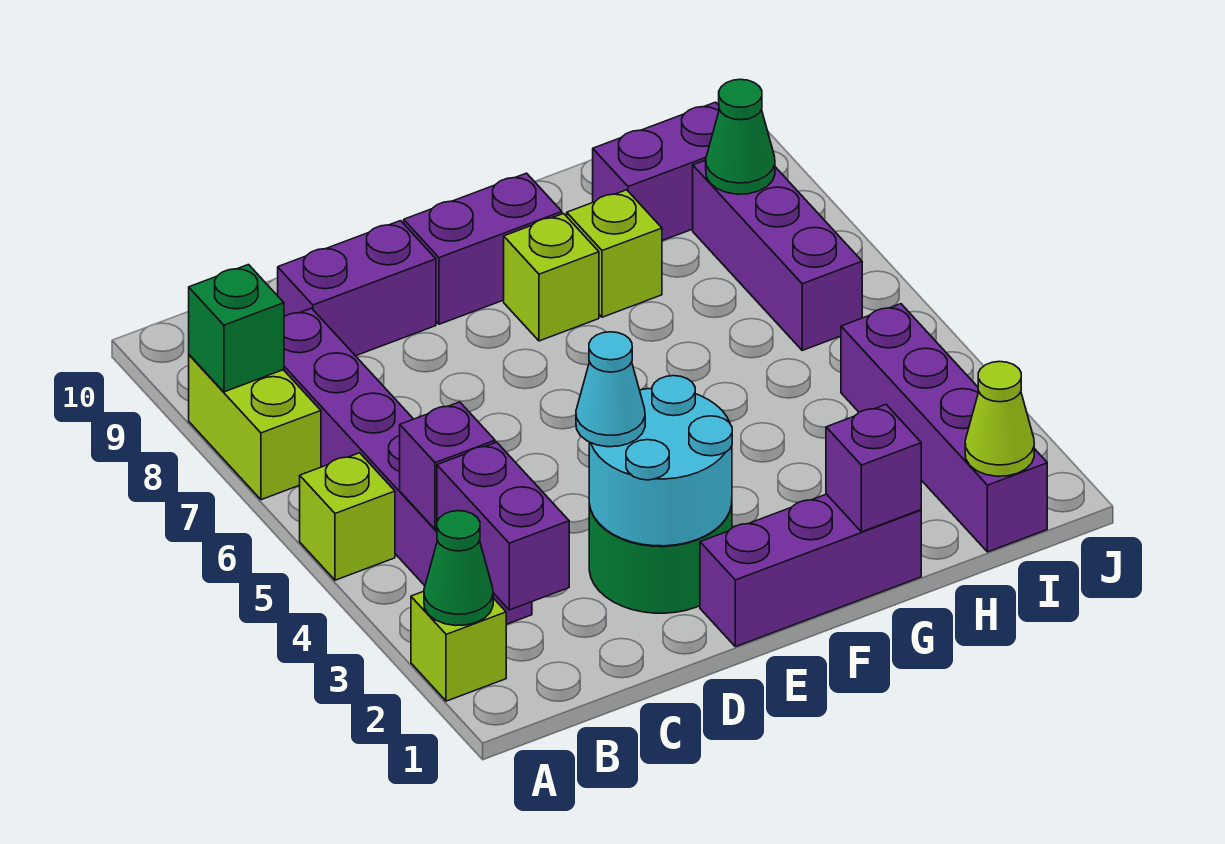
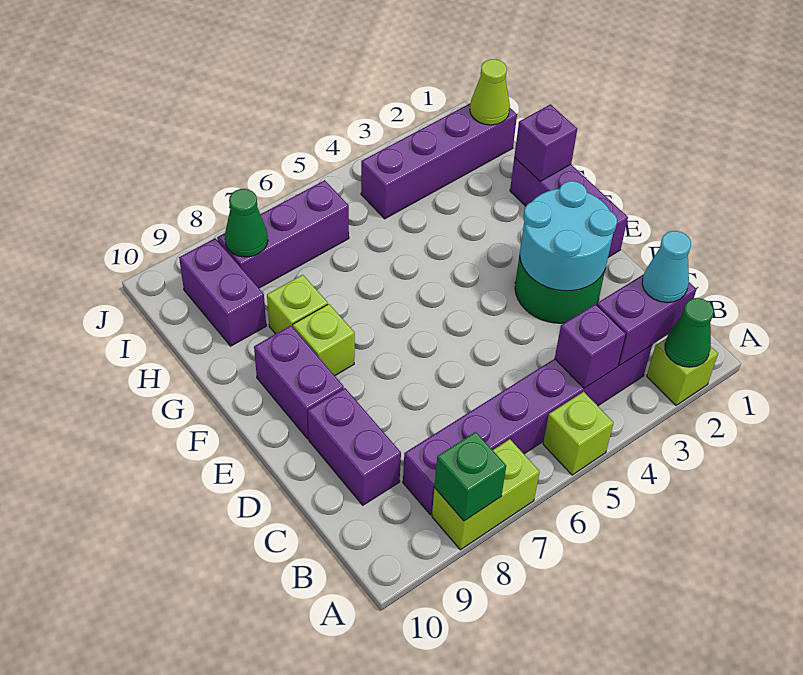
cyan 1x1 cone [576,332,645,447] -> cyan 1x1 cone moved to [642,231,691,303]

